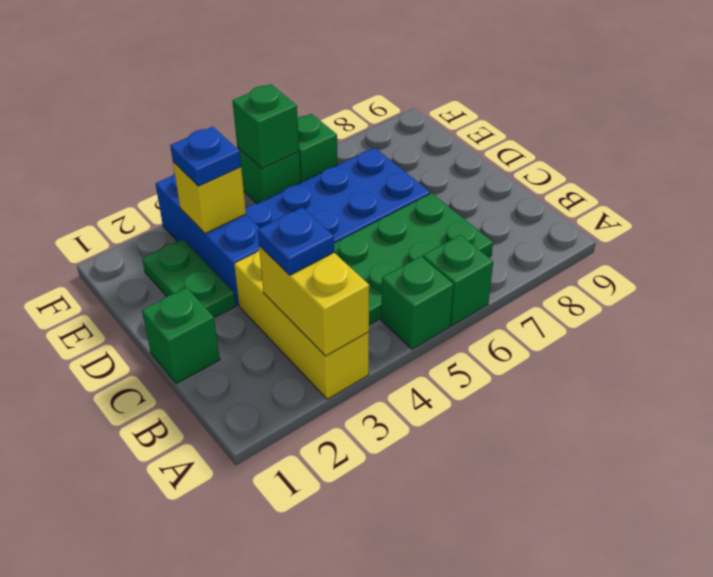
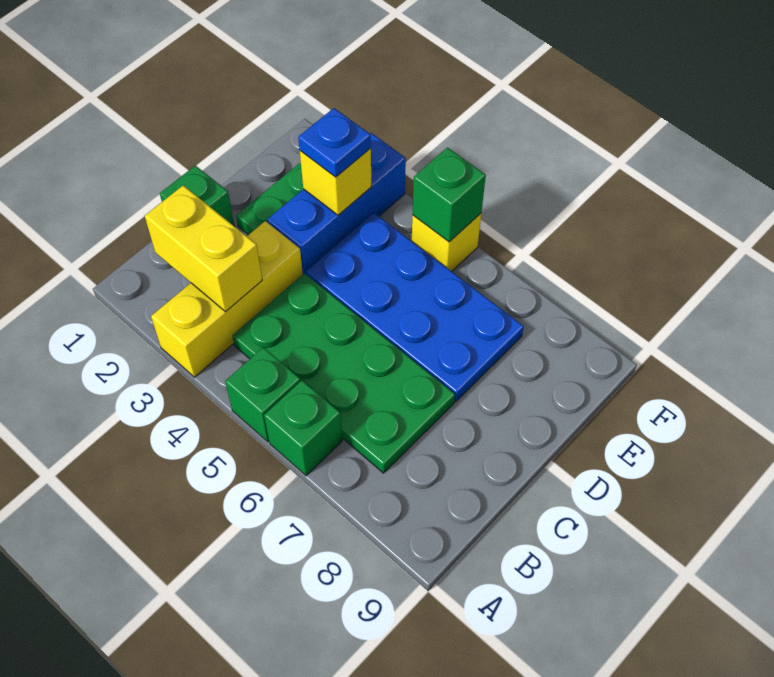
yellow 1x2 brick [259,246,369,356] -> yellow 1x2 brick turned to [145,185,262,312]
blue 1x1 plate [258,208,334,275] -> none
green 1x1 brick [237,147,301,203] -> yellow 1x1 brick [412,213,481,271]
green 1x1 brick [298,114,338,182] -> none

